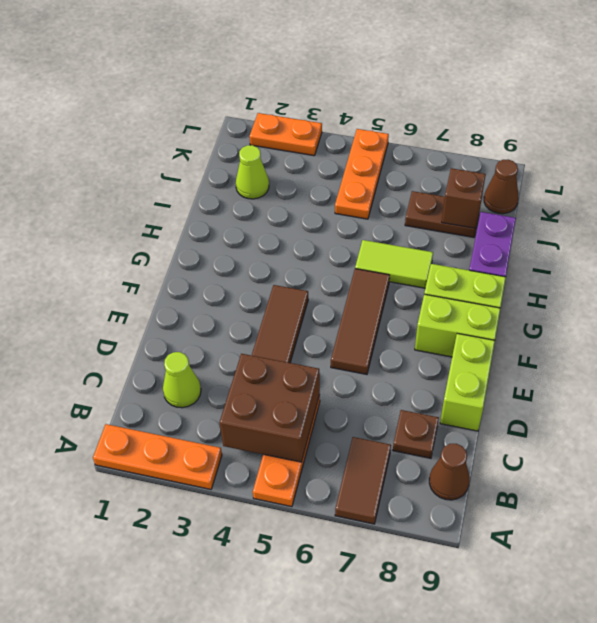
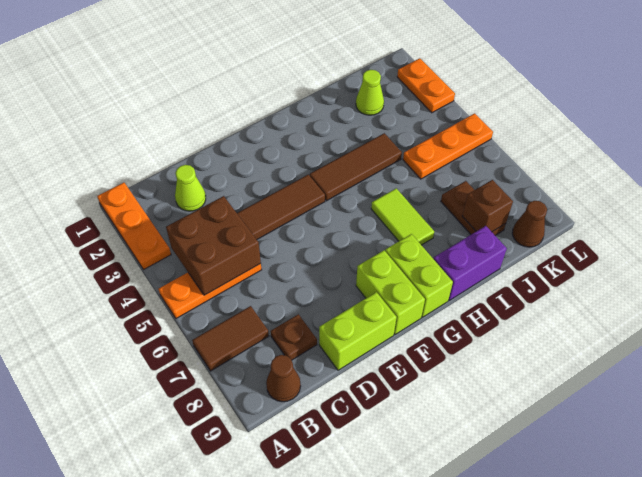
brown 1x3 tile [331,269,390,374] -> brown 1x3 tile moved to [310,133,402,201]

